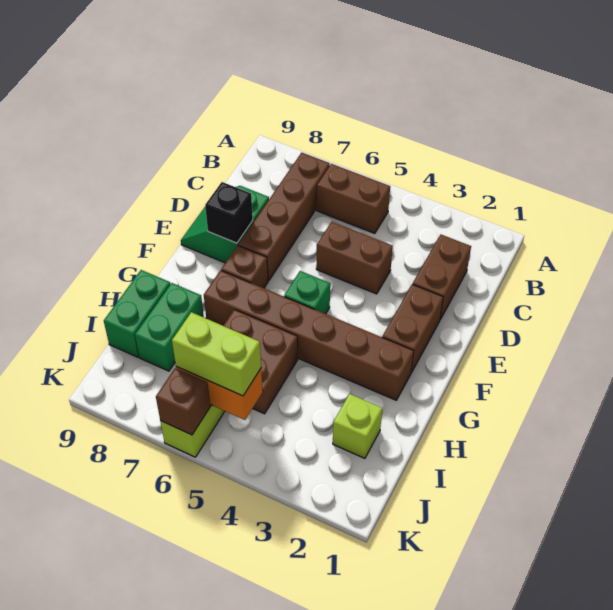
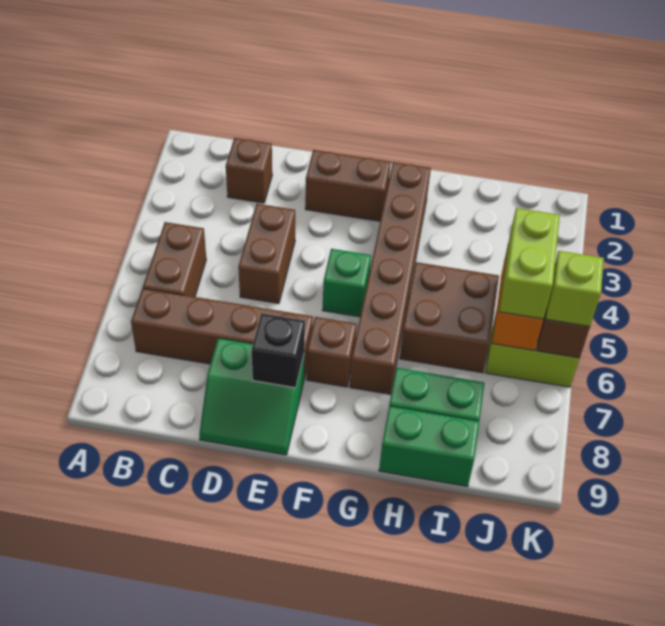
brown 1x2 brick [413,235,471,319] -> brown 1x1 brick [226,138,272,203]
lime 1x1 brick [333,394,382,458] -> lime 1x1 brick moved to [546,251,604,327]

